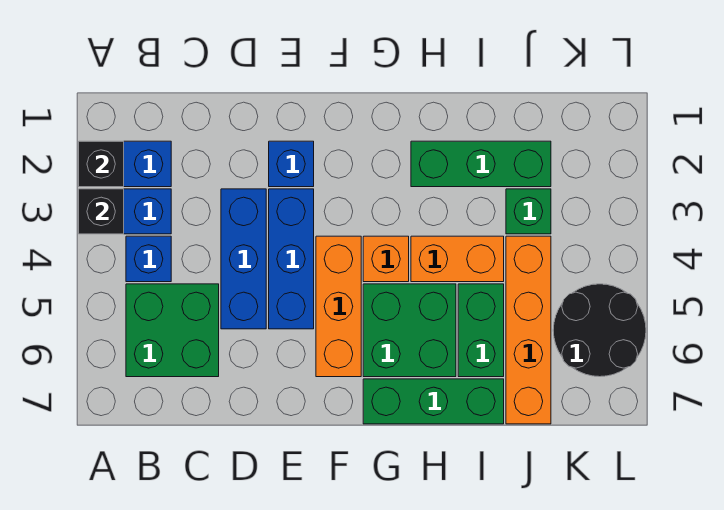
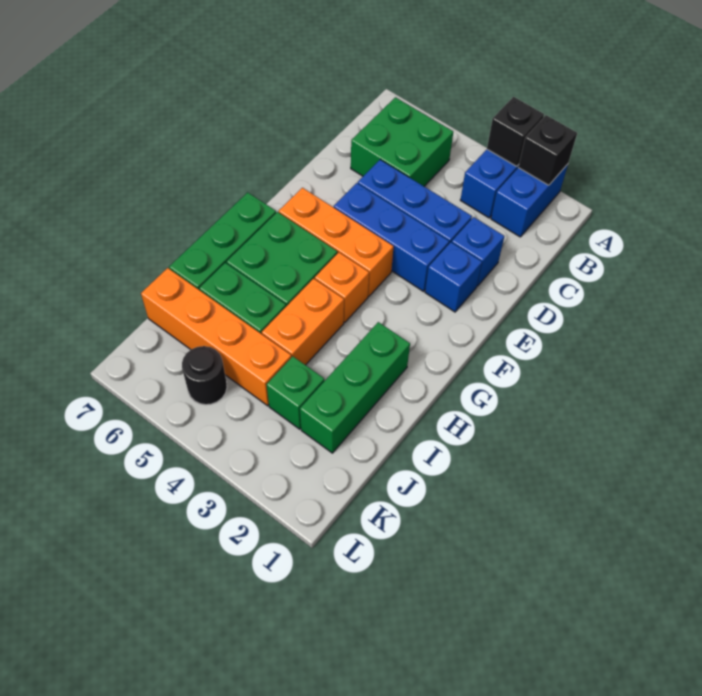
blue 1x1 brick [126,236,171,282] -> blue 1x1 brick moved to [452,217,504,286]
black 2x2 round brick [553,284,646,377] -> black 1x1 round brick [182,346,227,405]

